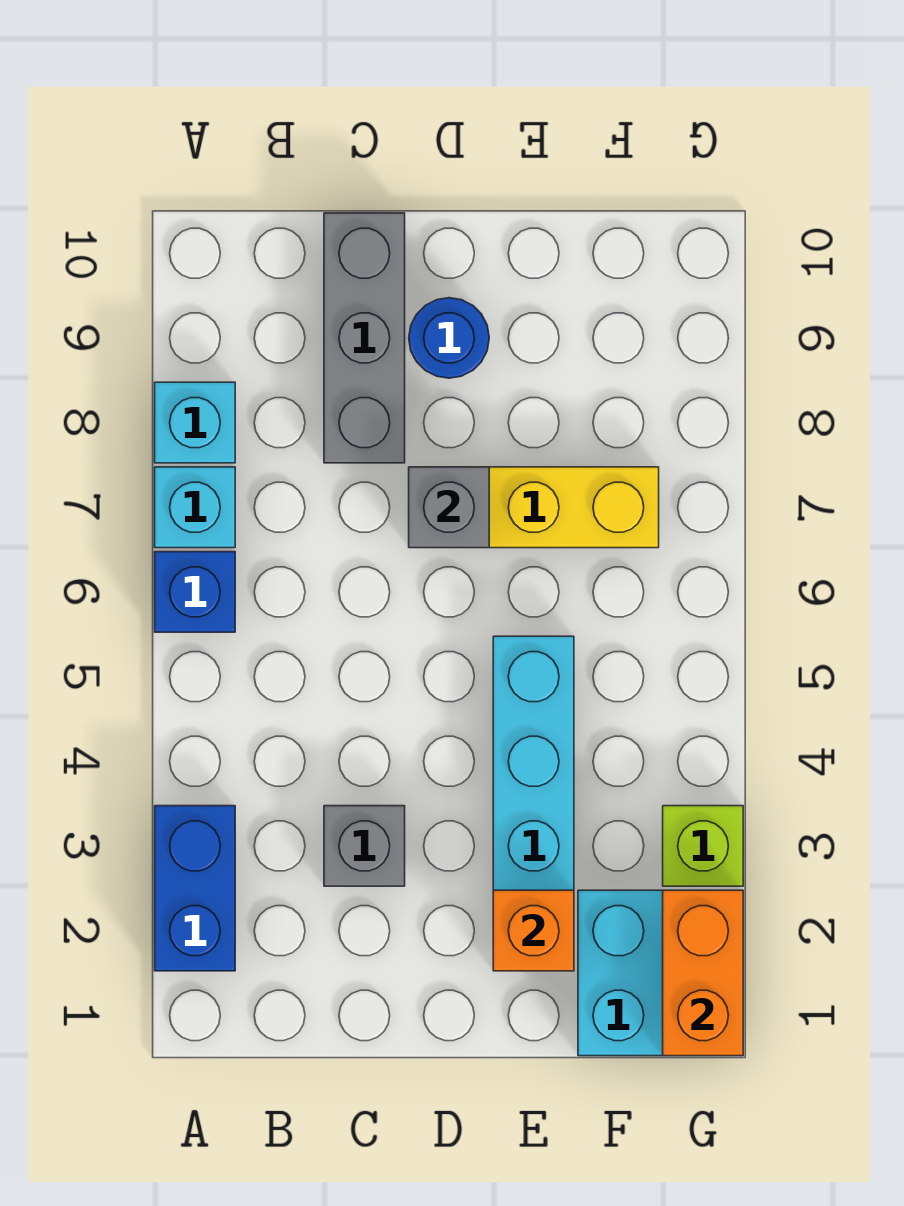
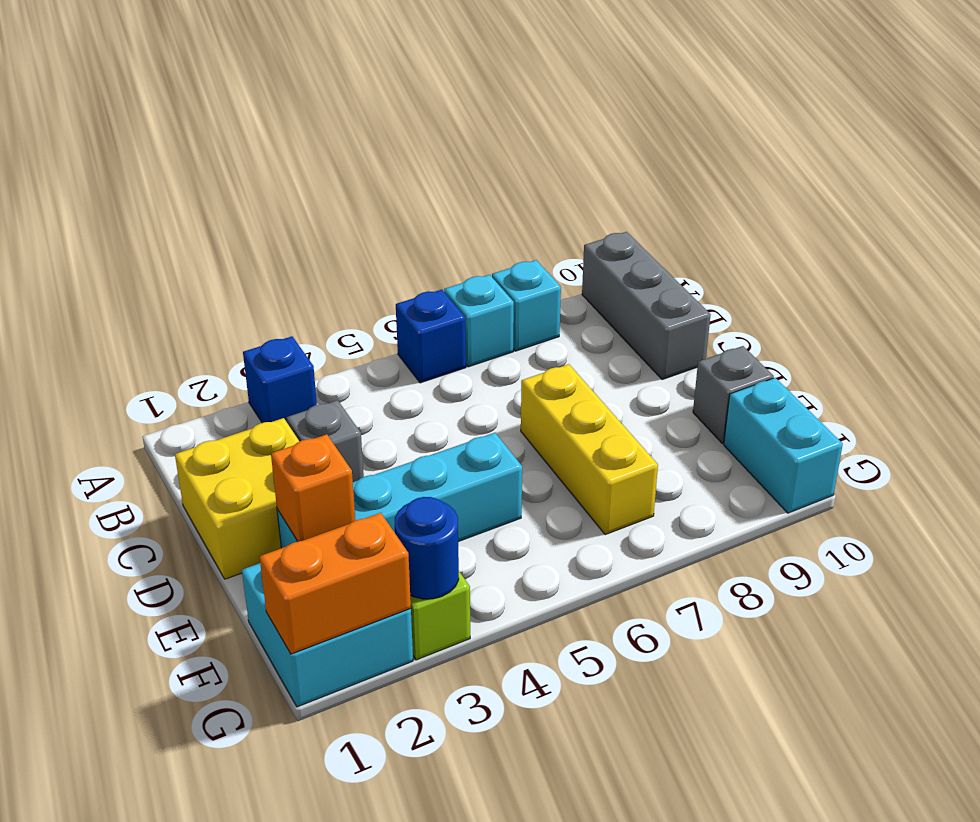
blue 1x2 brick [155,806,235,971] -> blue 1x1 brick [243,336,317,423]
none -> yellow 2x2 brick [175,418,299,579]
grey 1x3 brick [324,213,405,463] -> grey 1x3 brick turned to [582,232,711,380]
grey 1x1 brick [409,467,489,548] -> grey 1x1 brick moved to [693,346,774,443]
blue 1x1 round brick [409,298,489,378] -> blue 1x1 round brick moved to [395,497,459,599]
none -> cyan 1x2 brick [724,378,843,513]

